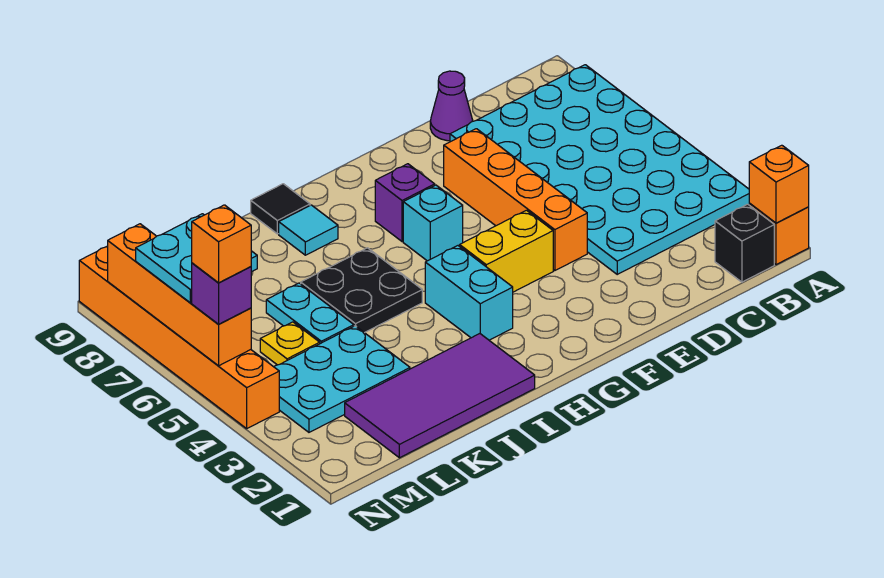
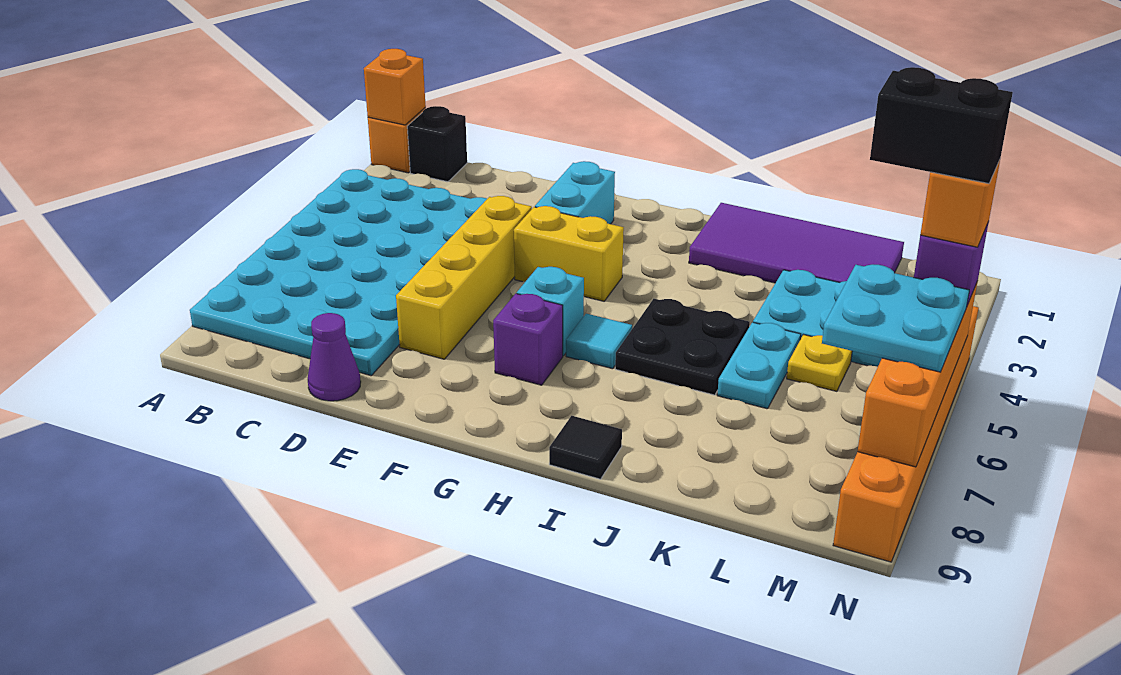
orange 1x4 brick [444,129,587,271] -> yellow 1x4 brick [396,196,532,359]
cyan 1x2 brick [425,246,513,340] -> cyan 1x2 brick moved to [535,161,615,224]
cyan 1x1 tile [279,205,338,255] -> cyan 1x1 tile moved to [566,314,632,369]
none -> black 1x2 brick [870,67,1013,184]

